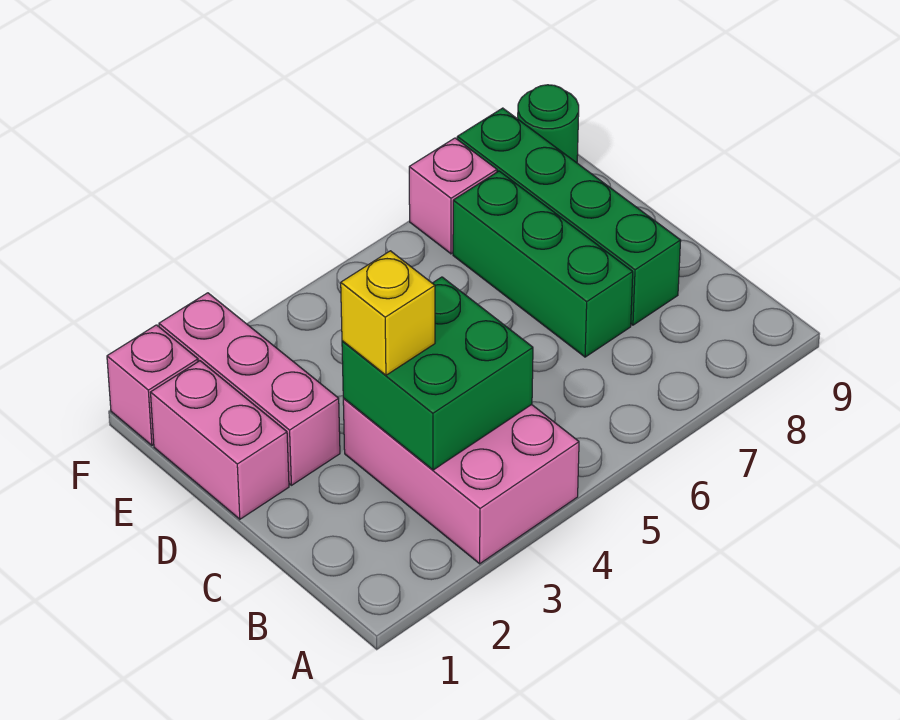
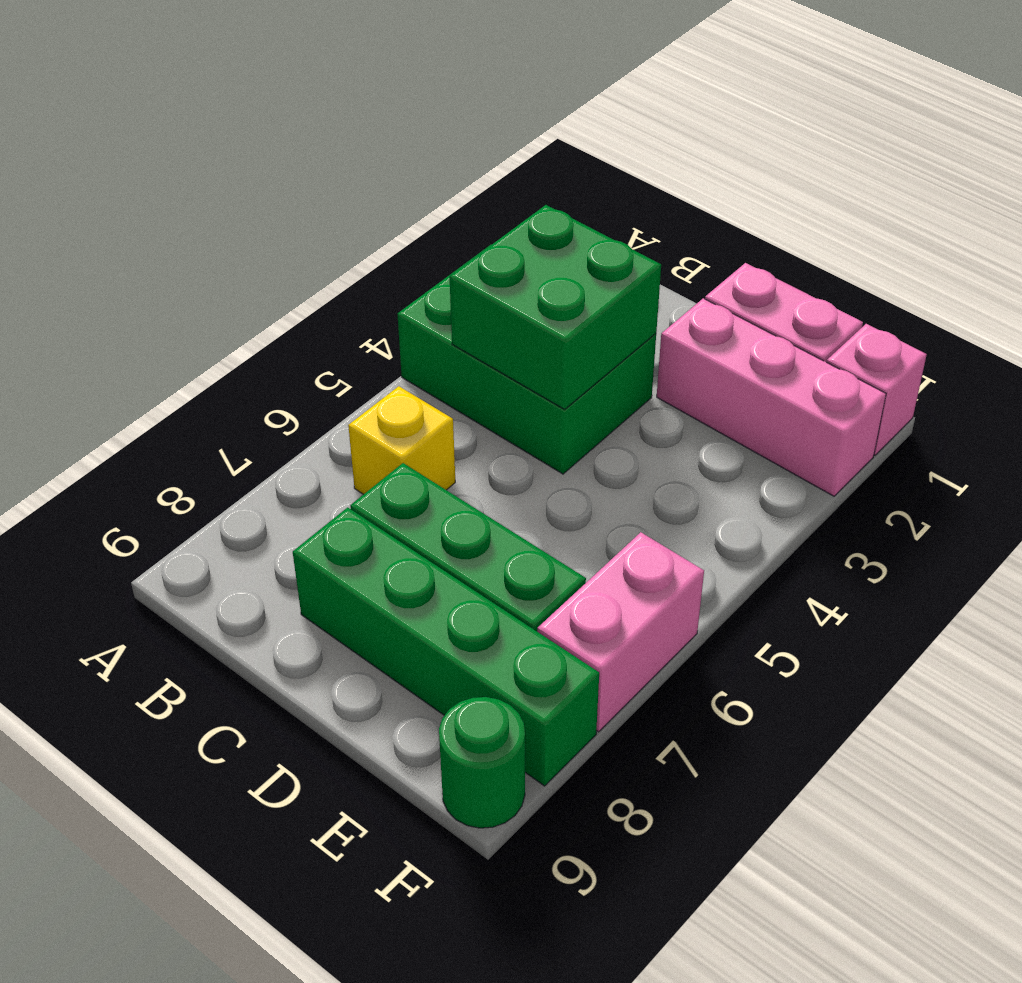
pink 2x3 brick [343,399,579,564] -> green 2x3 brick [397,245,656,474]
yellow 1x1 brick [341,251,435,375] -> yellow 1x1 brick moved to [348,386,455,494]
pink 1x1 brick [409,138,497,254] -> pink 1x2 brick [537,532,704,732]

